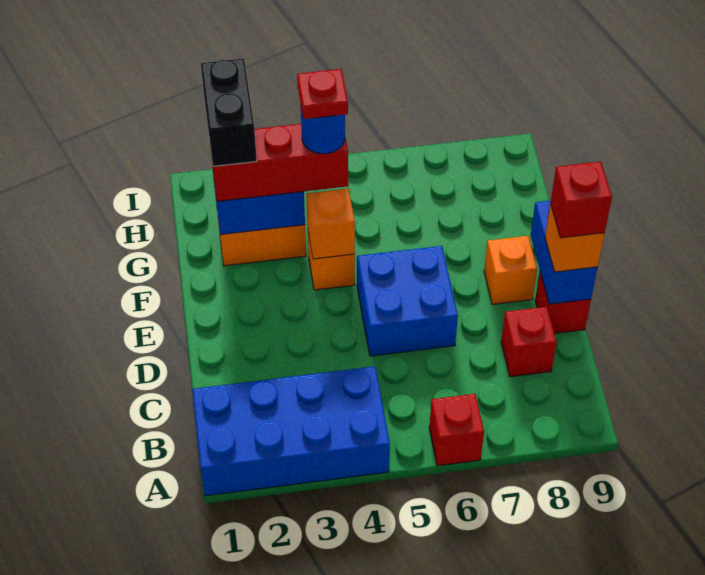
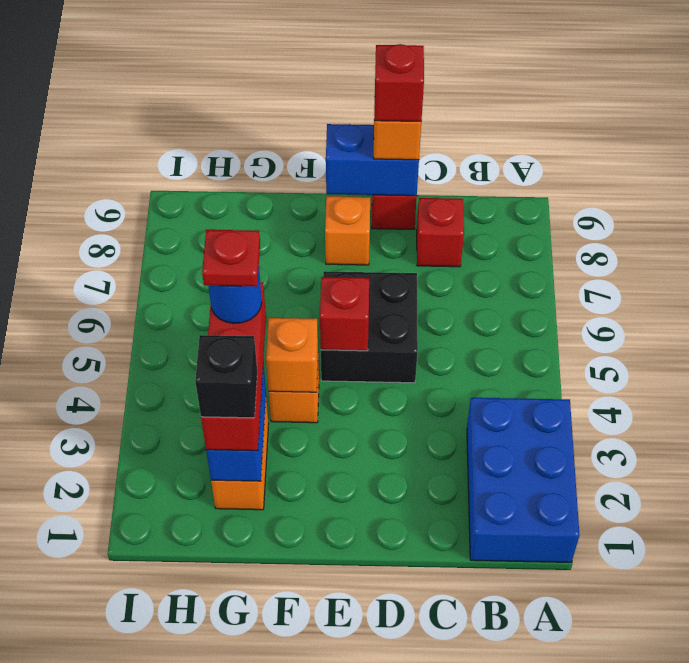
blue 2x4 brick [192,366,390,496] -> blue 2x3 brick [467,398,579,562]
red 1x1 brick [429,394,484,466] -> red 1x1 brick moved to [320,277,369,351]
blue 2x2 brick [357,246,458,356] -> black 2x2 brick [321,271,418,383]
black 1x2 brick [201,58,257,166] -> black 1x1 brick [195,335,257,418]

